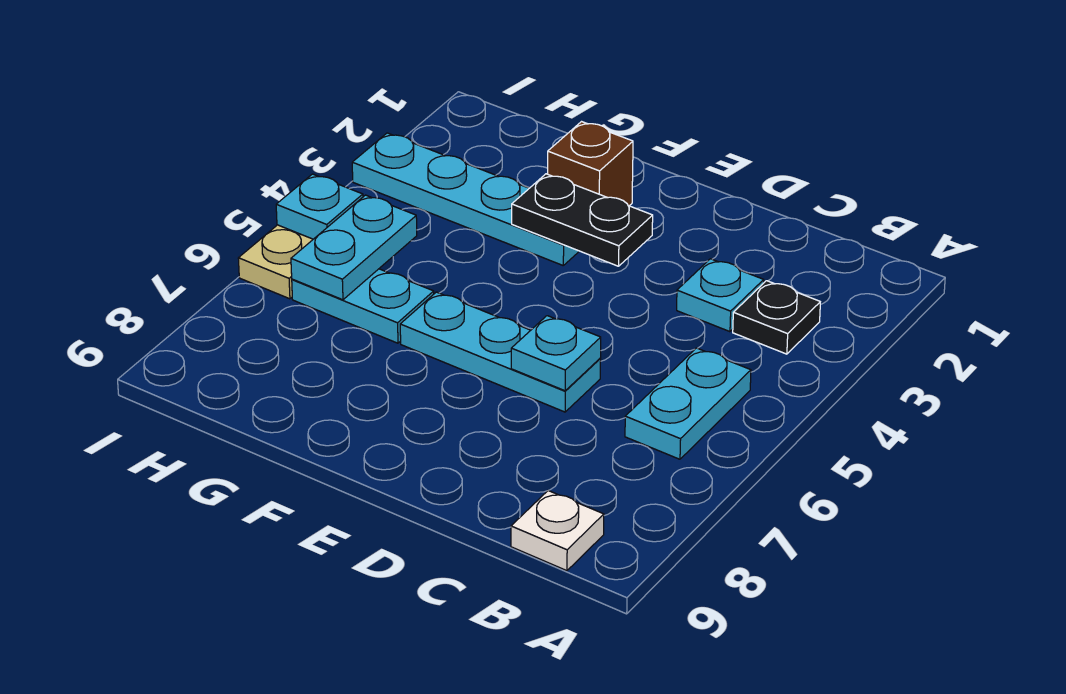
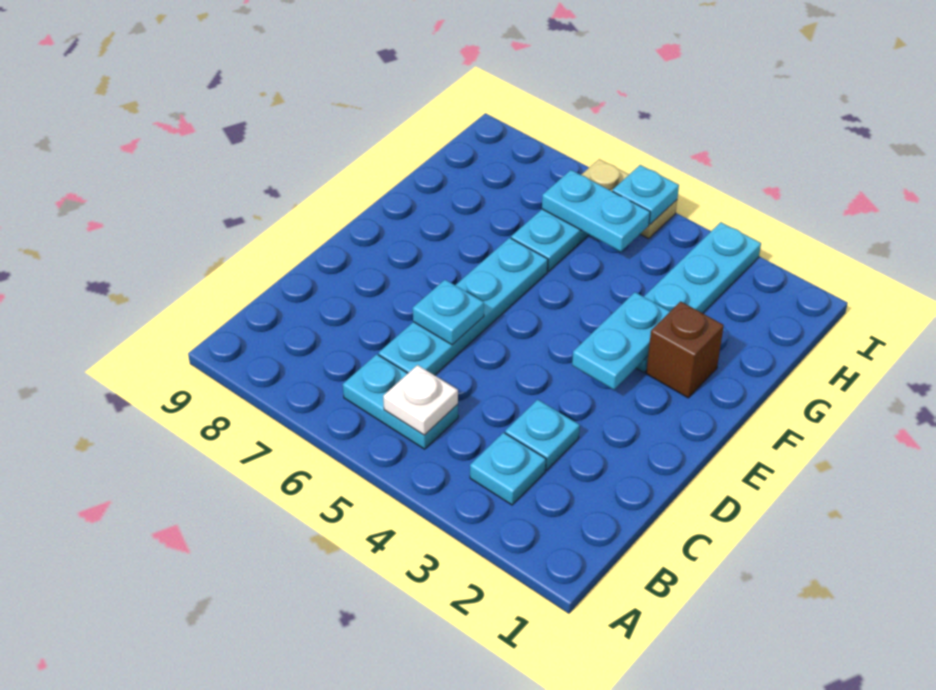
black 1x1 plate [733,281,820,354] -> cyan 1x1 plate [470,432,546,505]
white 1x1 plate [511,490,604,571] -> white 1x1 plate moved to [383,365,458,435]
cyan 1x3 plate [400,292,601,412] -> cyan 1x4 plate [379,238,548,375]
black 1x2 plate [512,174,653,266] -> cyan 1x2 plate [572,292,670,390]

